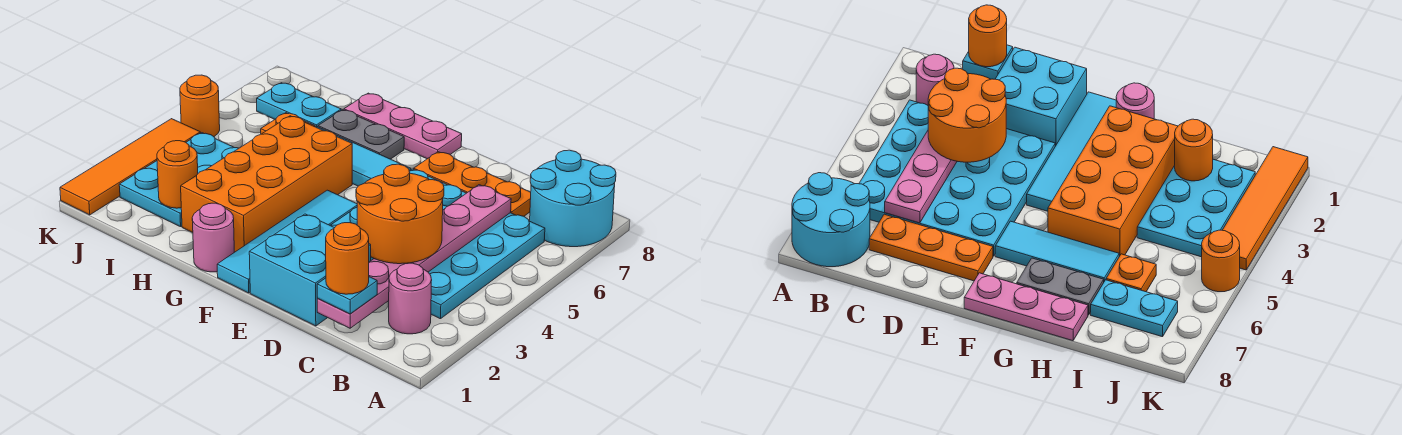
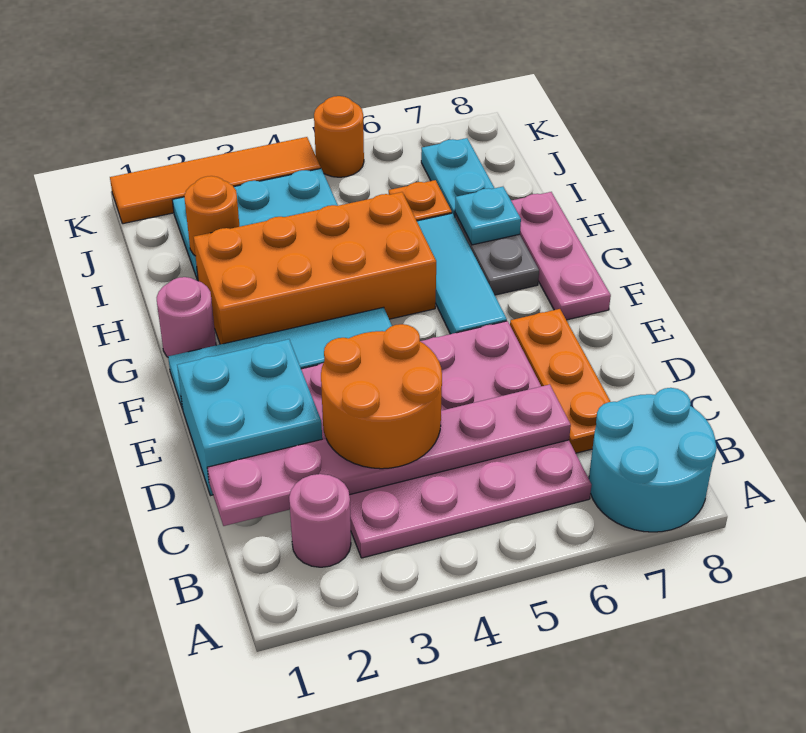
cyan 4x4 plate [330,169,545,319] -> pink 4x4 plate [301,321,591,558]
cyan 1x1 plate [317,277,377,314] -> cyan 1x1 plate moved to [455,187,521,245]
orange 1x1 round brick [326,223,369,294] -> none

